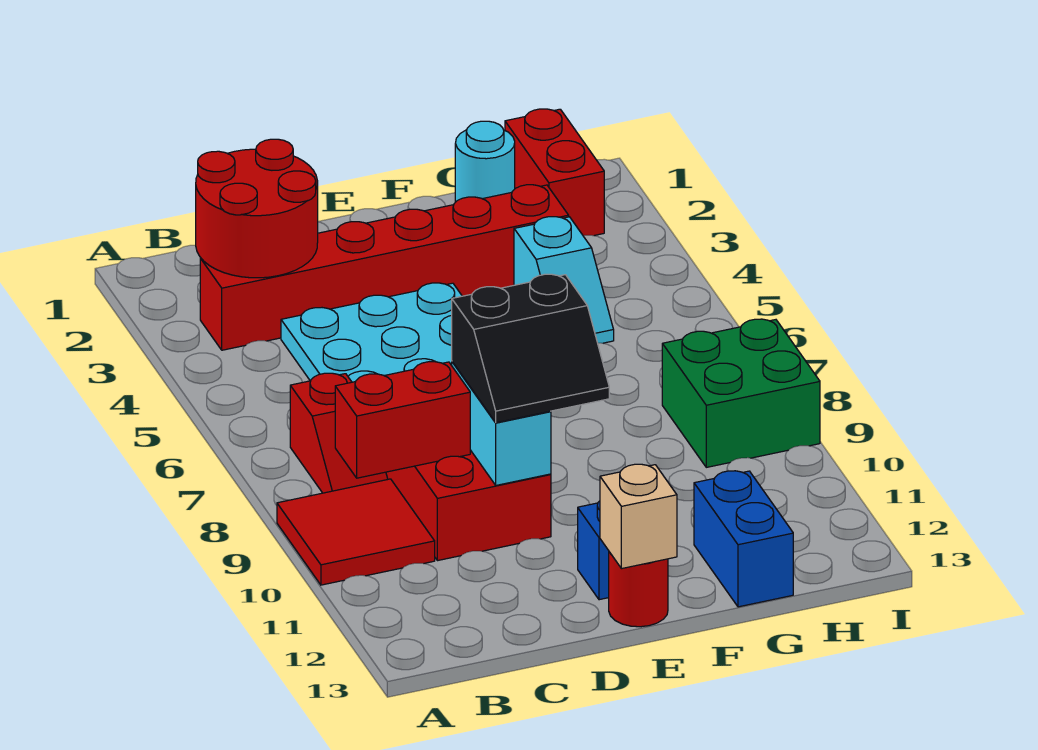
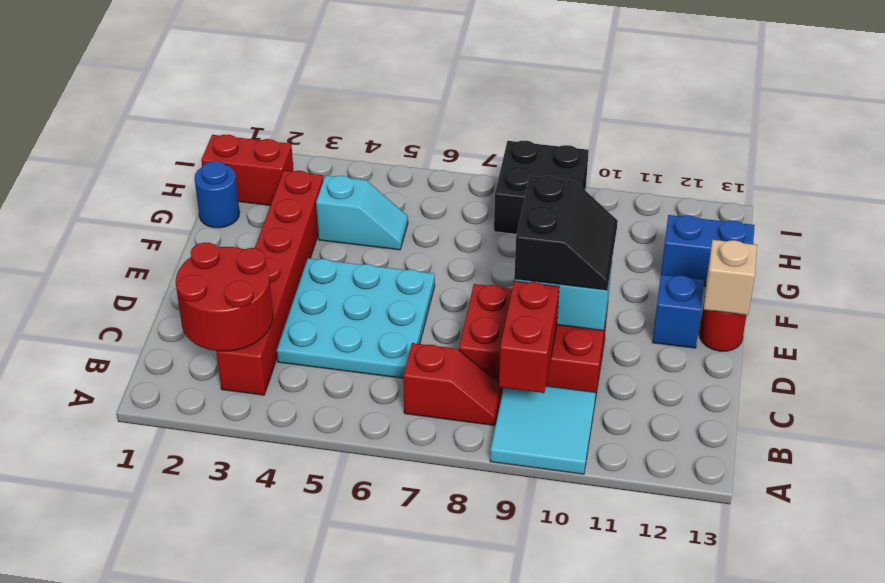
red 2x2 tile [277,479,435,585] -> cyan 2x2 tile [490,386,596,474]
cyan 1x1 round brick [455,121,515,202] -> blue 1x1 round brick [195,161,239,228]
green 2x2 brick [662,319,820,467] -> black 2x2 brick [494,141,589,234]

